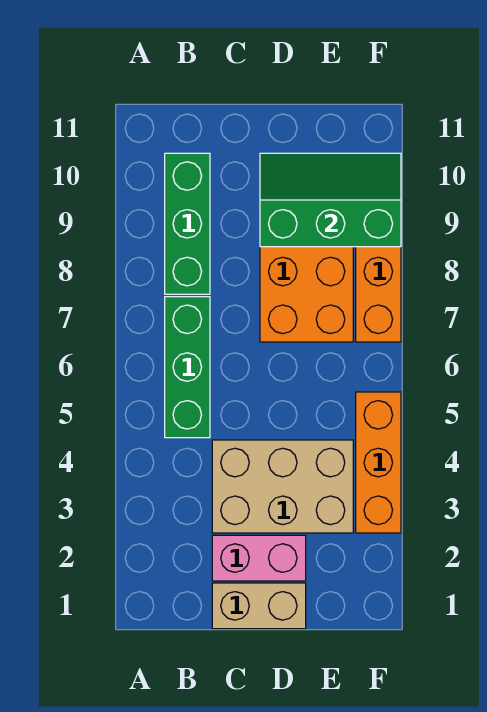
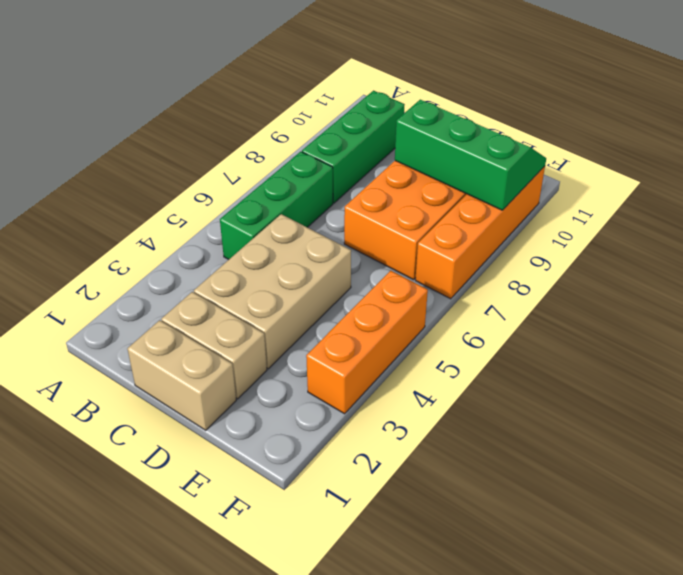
pink 1x2 brick [212,535,306,581] -> tan 1x2 brick [161,292,267,399]
tan 2x3 brick [212,440,353,533] -> tan 2x3 brick turned to [194,214,351,369]

